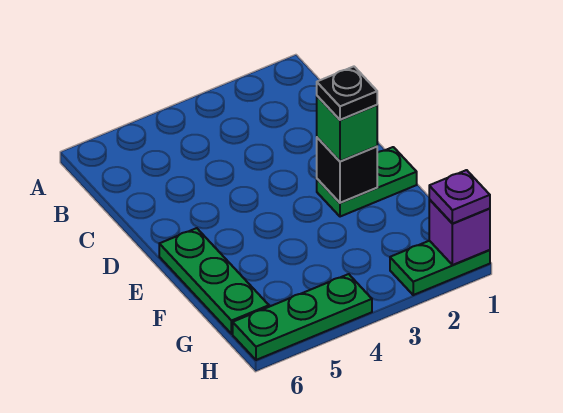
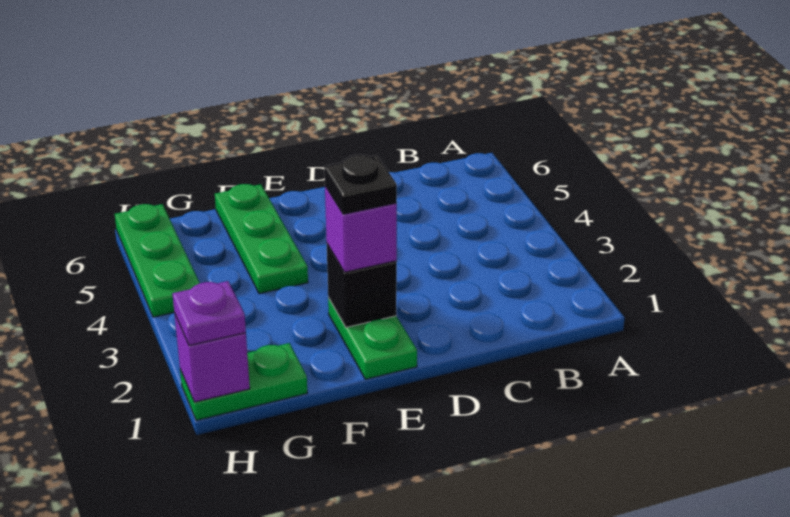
green 1x1 brick [317,96,377,161] -> purple 1x1 brick [325,186,397,272]
green 1x3 plate [159,228,269,334] -> green 1x3 plate turned to [215,184,308,294]
green 1x2 plate [390,241,490,295] -> green 1x2 plate turned to [180,343,307,420]

